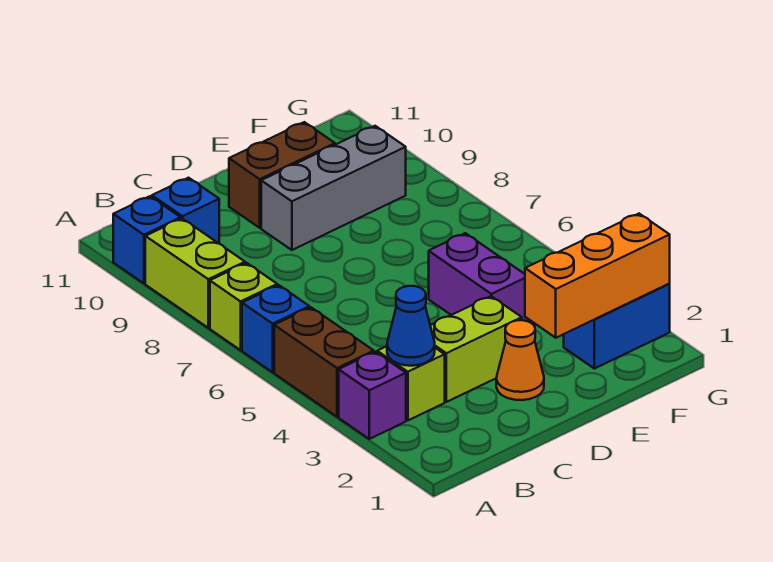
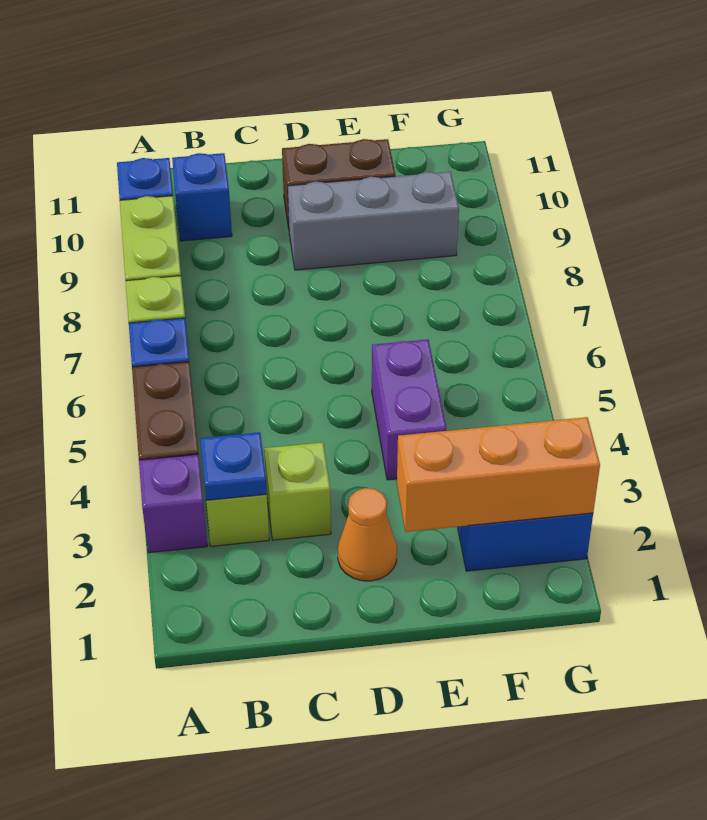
blue 1x1 cone [387,286,435,366] -> blue 1x1 plate [200,432,267,500]
lime 1x2 brick [430,296,522,402] -> lime 1x1 brick [264,442,331,540]

